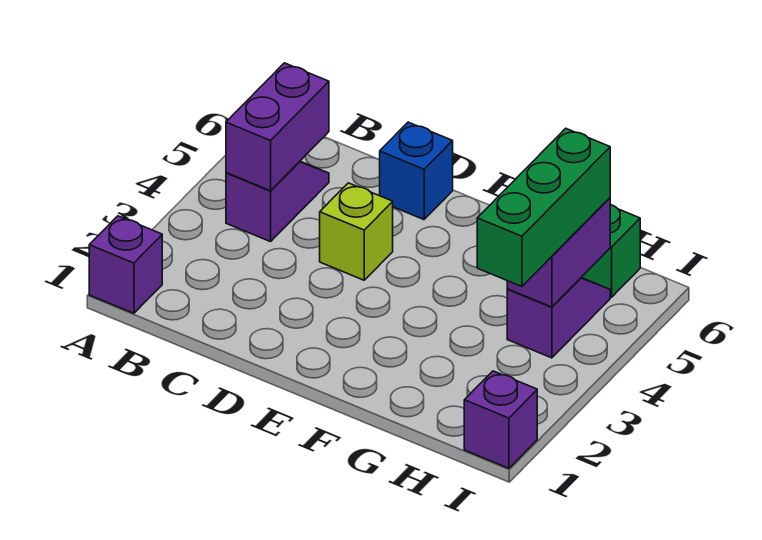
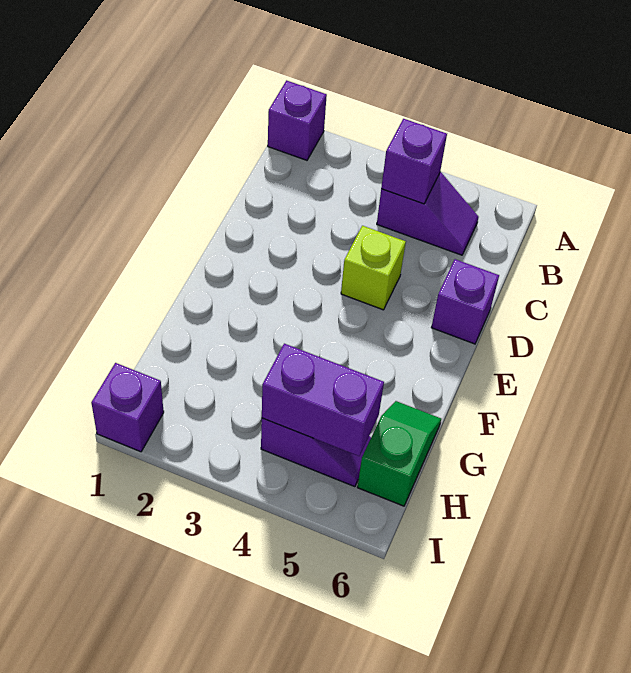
purple 1x2 brick [226,63,329,191] -> purple 1x1 brick [381,119,447,204]
blue 1x1 brick [380,122,453,220] -> purple 1x1 brick [431,259,499,344]
green 1x3 brick [477,128,610,287] -> none

